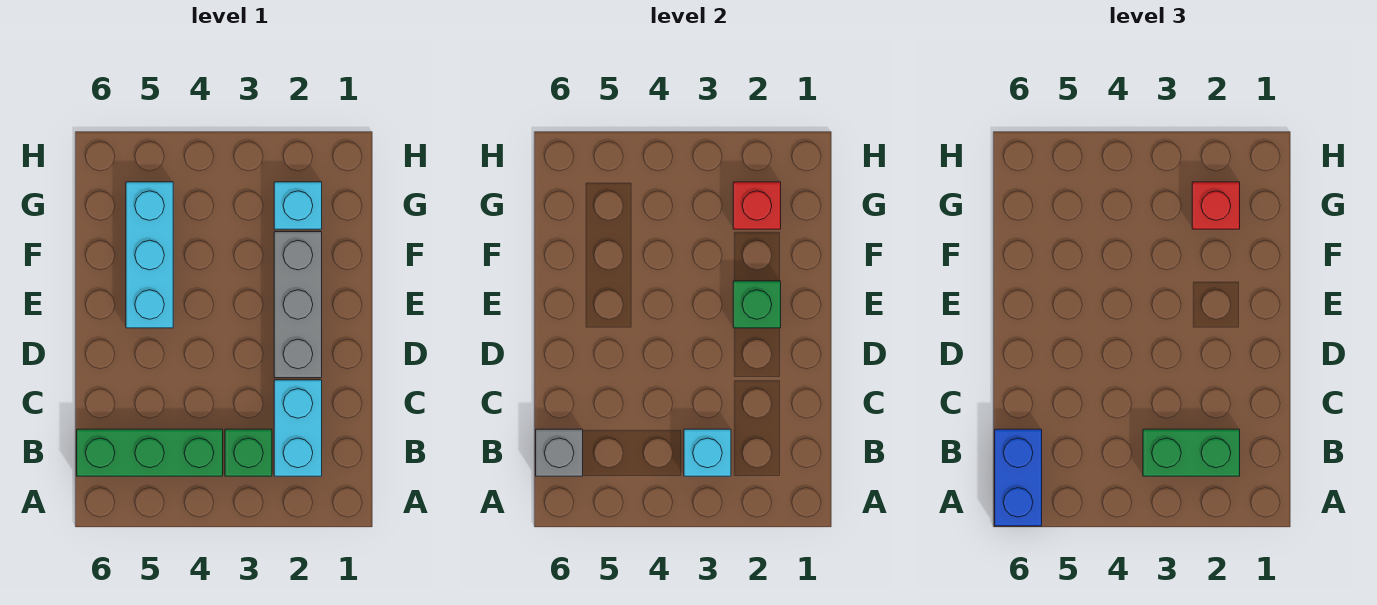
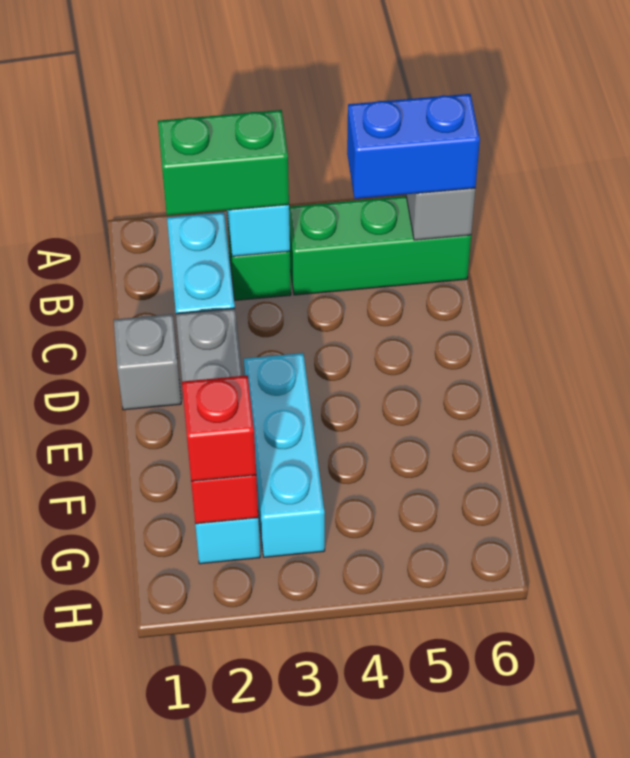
blue 1x2 brick [995,429,1042,526] -> blue 1x2 brick turned to [347,94,480,199]
none -> grey 1x1 brick [114,314,181,410]
green 1x1 brick [733,281,781,328] -> none
cyan 1x3 brick [126,182,173,328] -> cyan 1x3 brick moved to [244,353,325,557]

